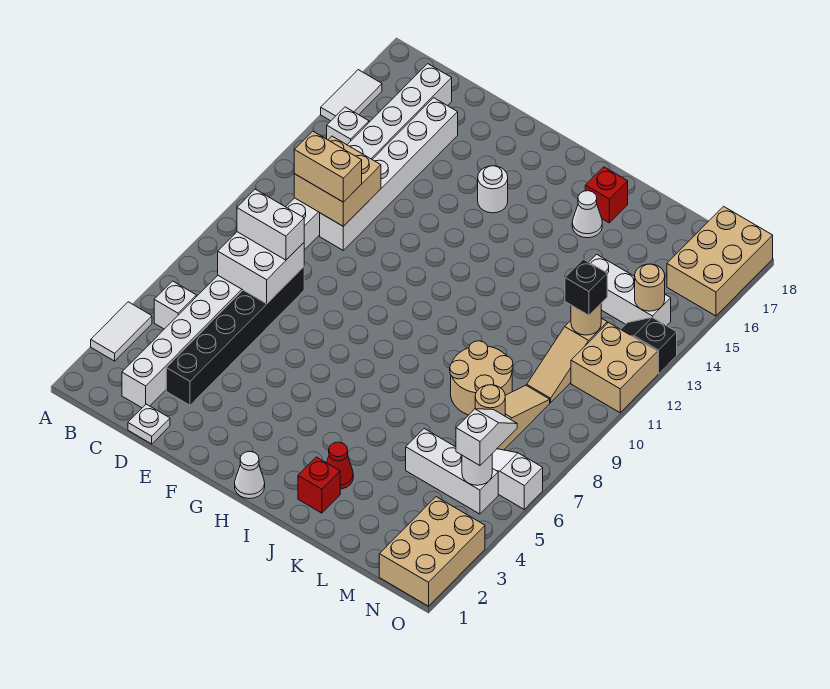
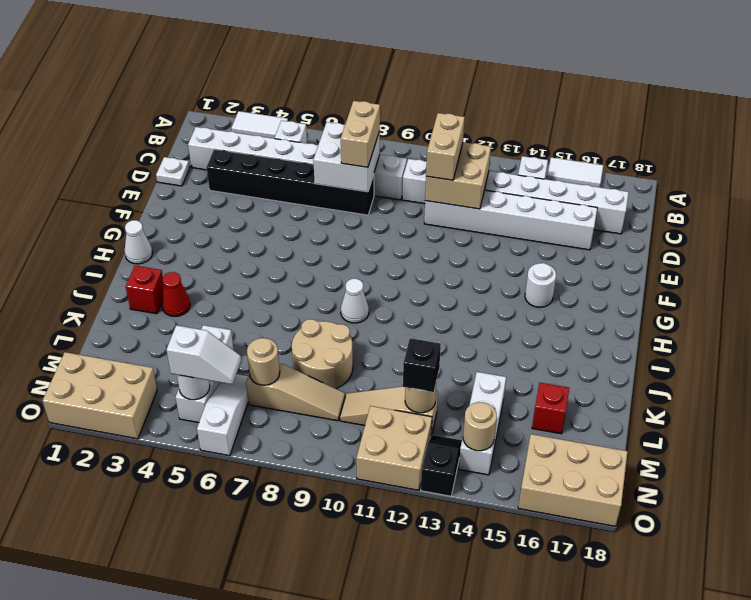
white 1x2 brick [237,189,304,260] -> tan 1x2 brick [341,101,380,167]
white 1x1 cone [572,191,602,238] -> white 1x1 cone moved to [341,279,369,323]
red 1x1 brick [585,167,628,223] -> red 1x1 brick moved to [532,383,569,434]

